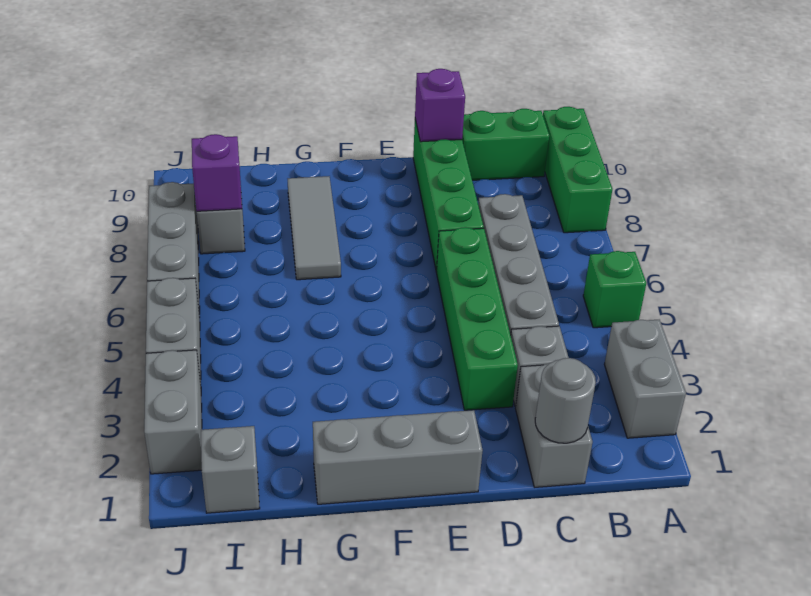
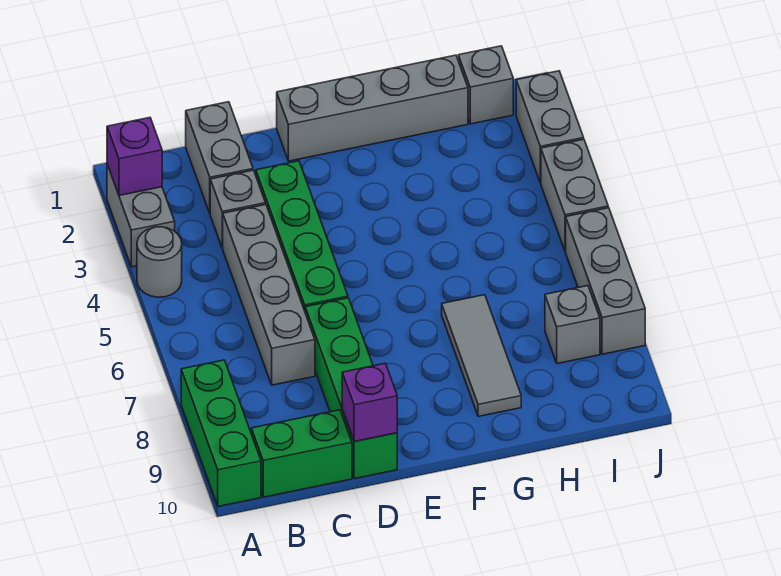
green 1x1 brick [583,251,646,328] -> none
grey 1x1 round brick [535,358,596,443] -> grey 1x1 round brick moved to [137,227,182,297]
grey 1x3 brick [313,410,483,504] -> grey 1x4 brick [277,55,468,161]
purple 1x1 brick [192,134,242,211] -> purple 1x1 brick moved to [107,118,162,195]

